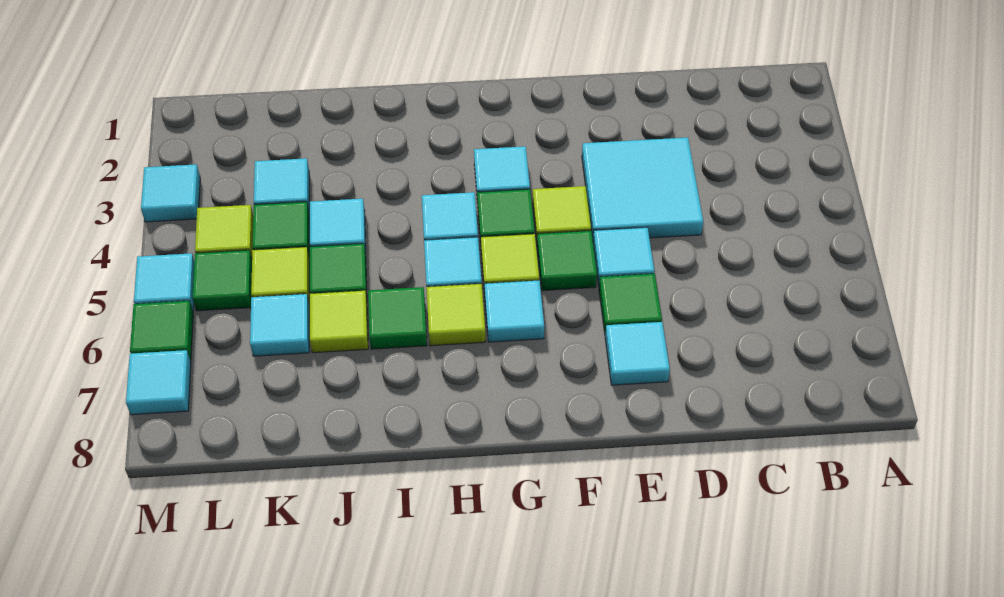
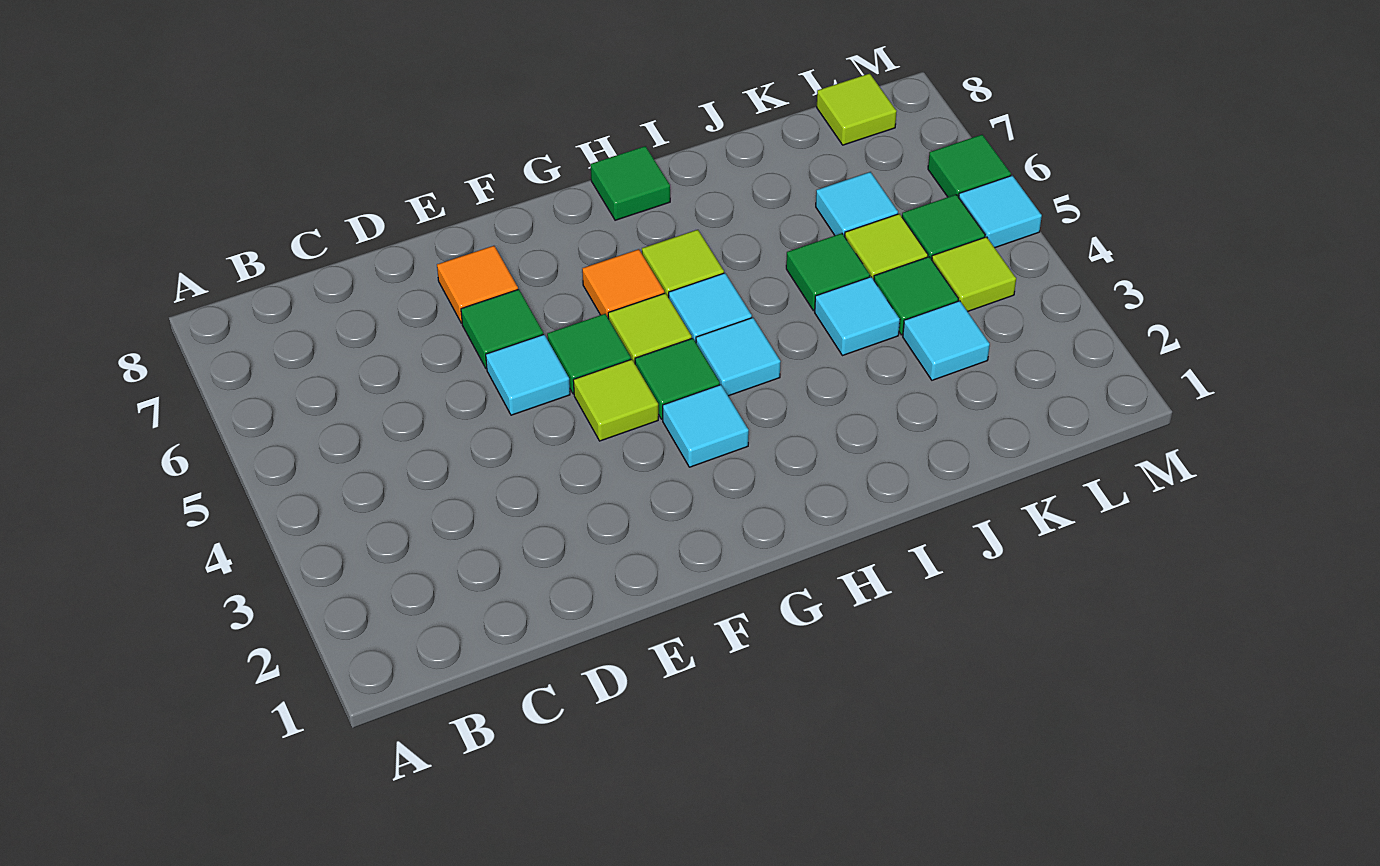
cyan 2x2 tile [582,138,703,240] -> none
cyan 1x1 tile [605,322,670,385] -> orange 1x1 tile [437,246,518,323]
cyan 1x1 tile [484,280,544,342] -> orange 1x1 tile [582,249,664,317]
green 1x1 tile [368,287,427,349] -> green 1x1 tile moved to [591,146,670,220]
lime 1x1 tile [310,291,368,353] -> lime 1x1 tile moved to [817,73,897,145]
cyan 1x1 tile [141,164,200,222] -> none
cyan 1x1 tile [126,350,191,415] -> none

